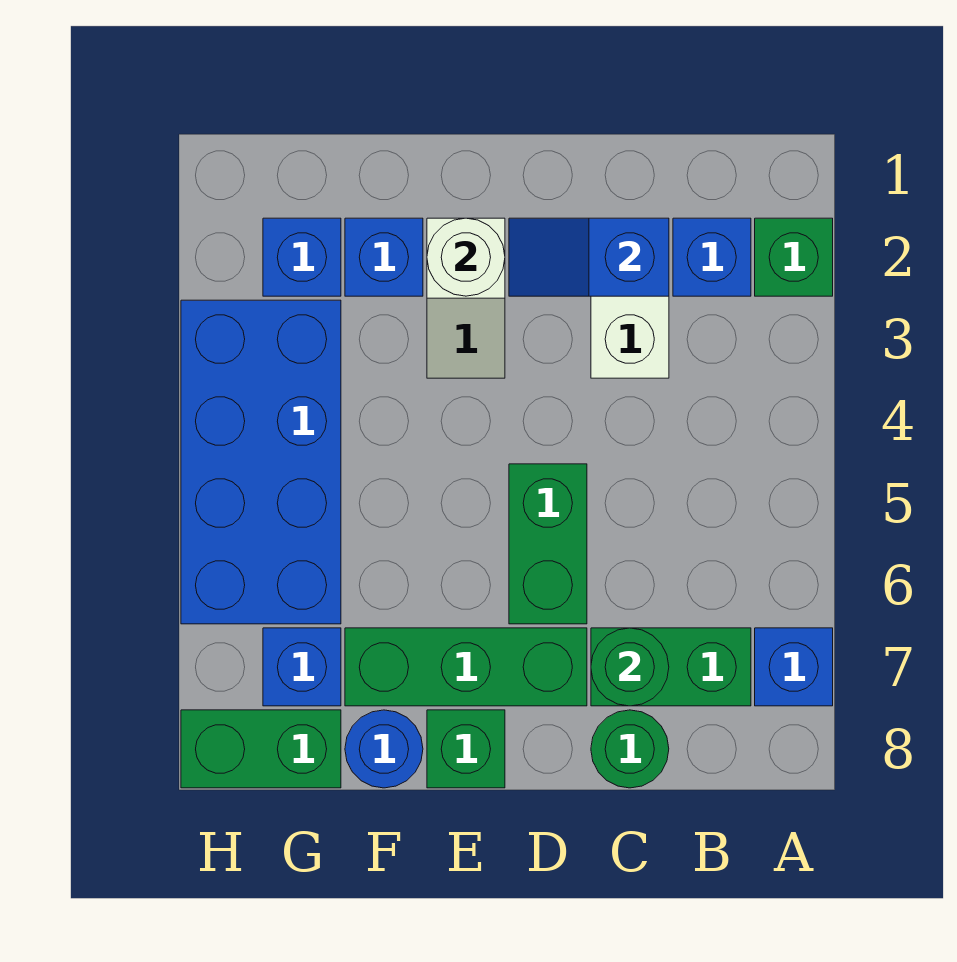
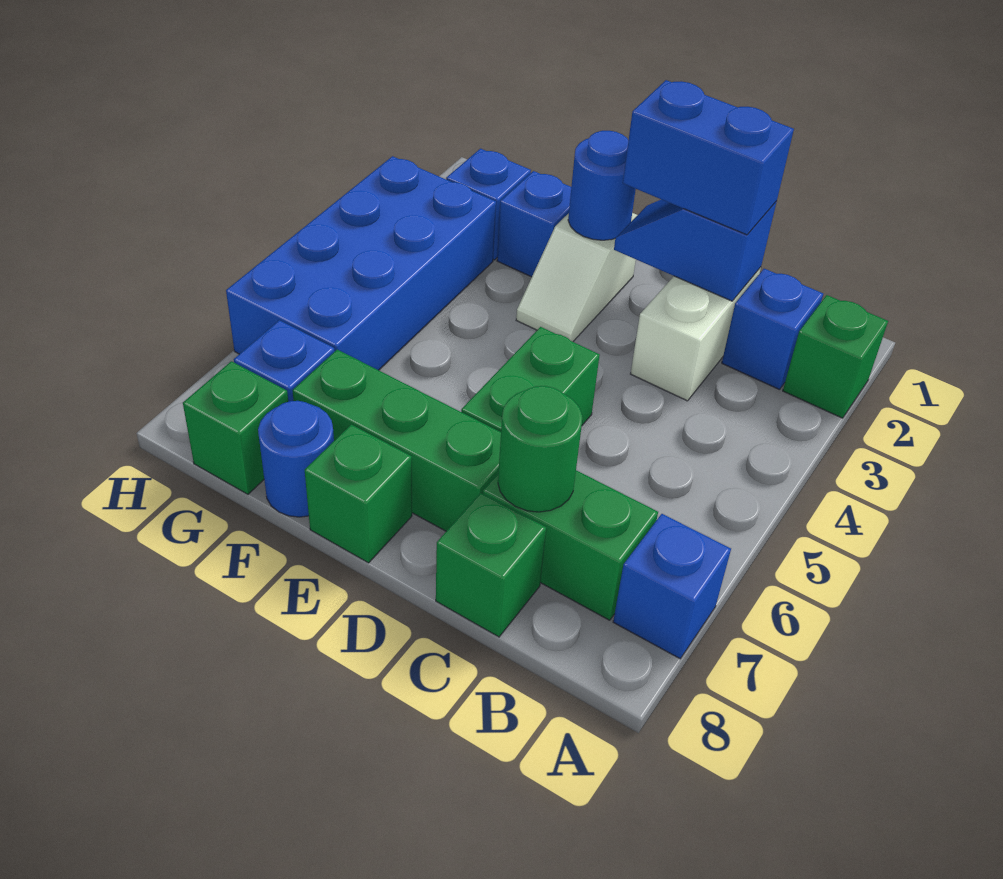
none -> blue 1x2 brick [623,80,794,235]
green 1x1 round brick [591,710,669,788] -> green 1x1 brick [436,493,546,637]
white 1x1 round brick [427,218,505,296] -> blue 1x1 round brick [568,131,636,240]
green 1x2 brick [181,710,341,788] -> green 1x1 brick [183,361,288,494]

